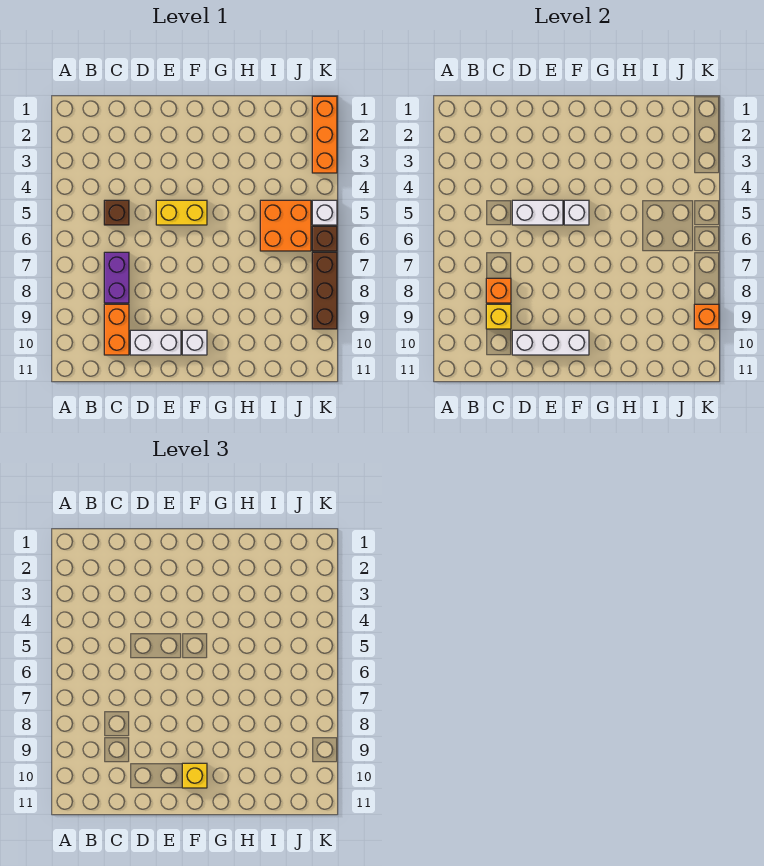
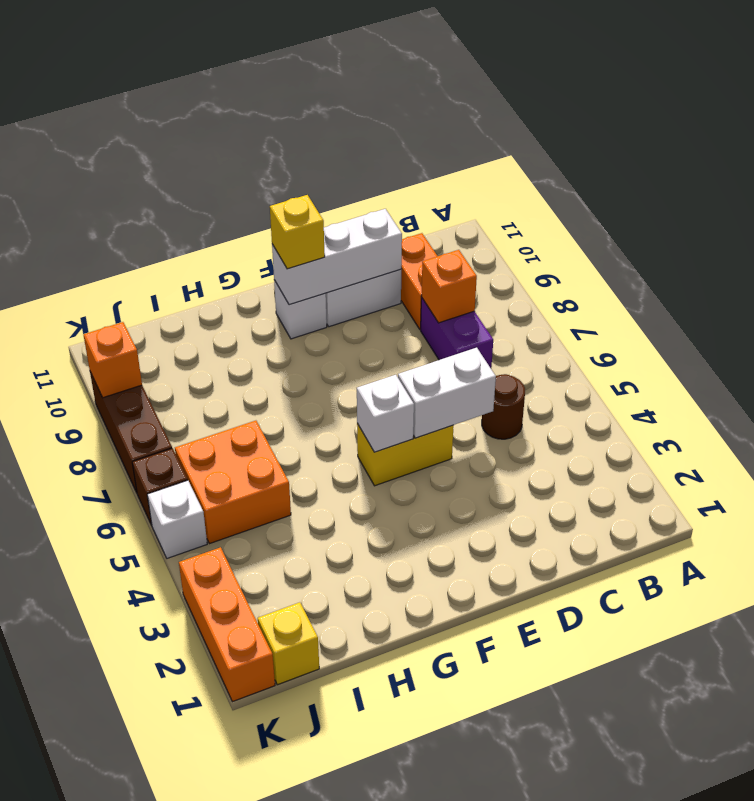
brown 1x1 brick [104,200,129,225] -> brown 1x1 round brick [482,374,525,439]
yellow 1x1 brick [486,304,511,329] -> yellow 1x1 brick moved to [258,602,319,685]

